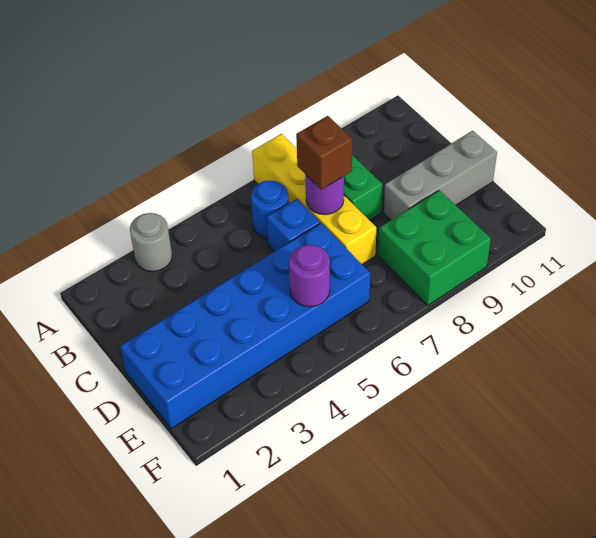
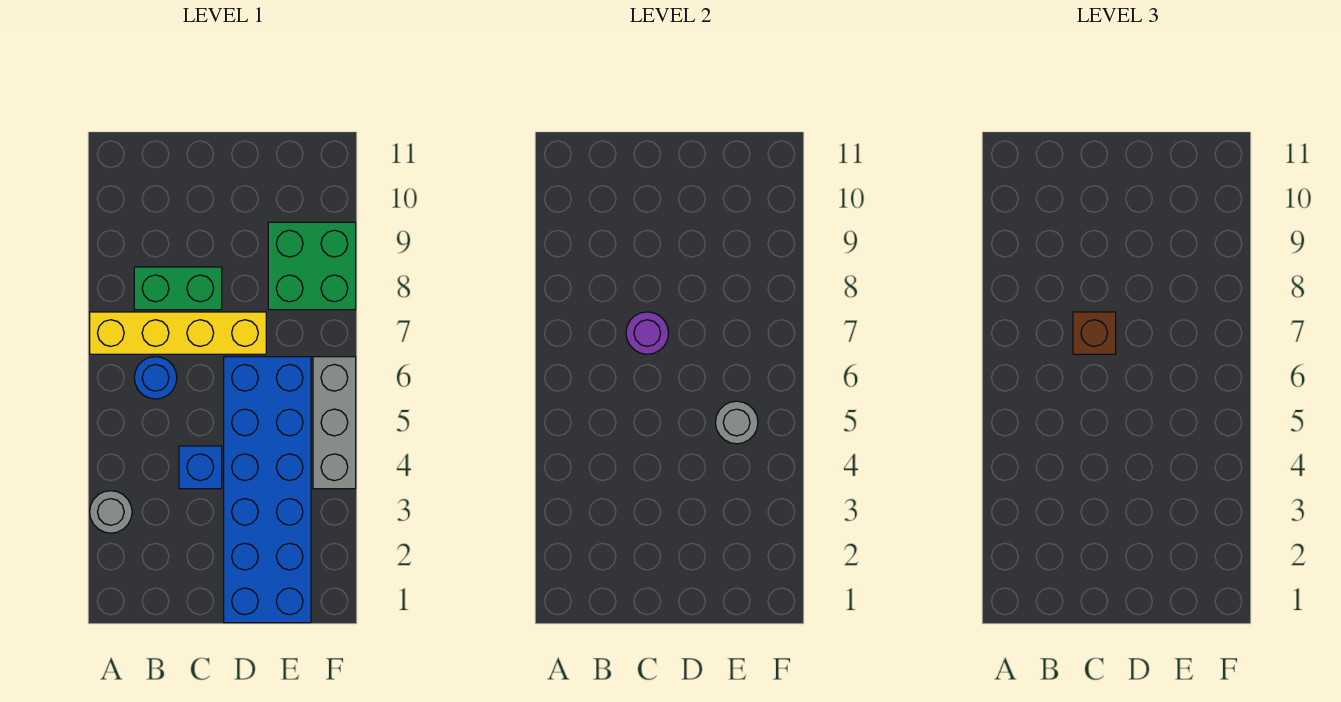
blue 1x1 brick [267,199,320,252] -> blue 1x1 brick moved to [179,446,222,489]
grey 1x3 brick [384,131,497,220] -> grey 1x3 brick moved to [313,357,356,489]
purple 1x1 round brick [289,245,330,307] -> grey 1x1 round brick [715,401,758,444]

